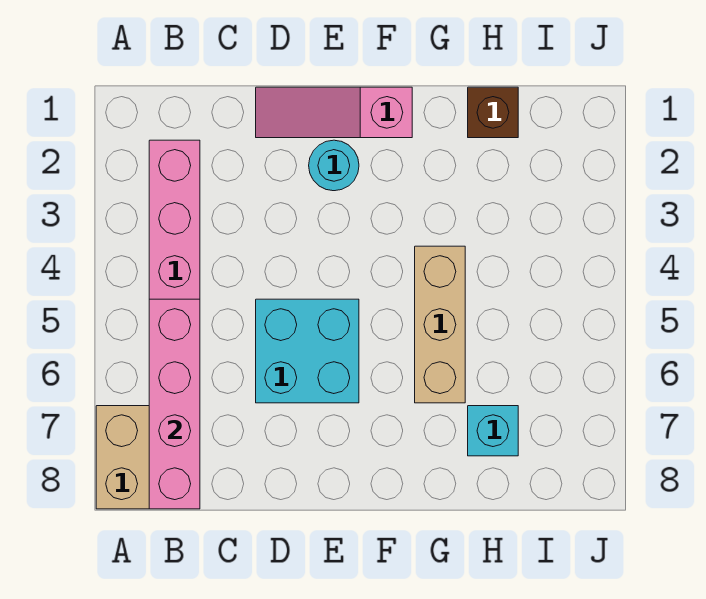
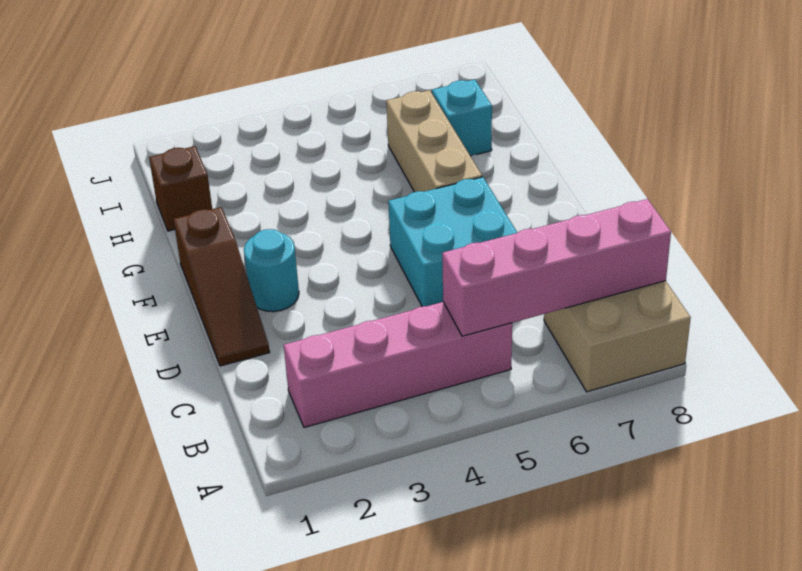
pink 1x3 slope [256,87,412,138] -> brown 1x3 slope [173,207,270,366]
tan 1x3 brick [415,246,465,403] -> tan 1x3 brick turned to [386,90,482,192]

